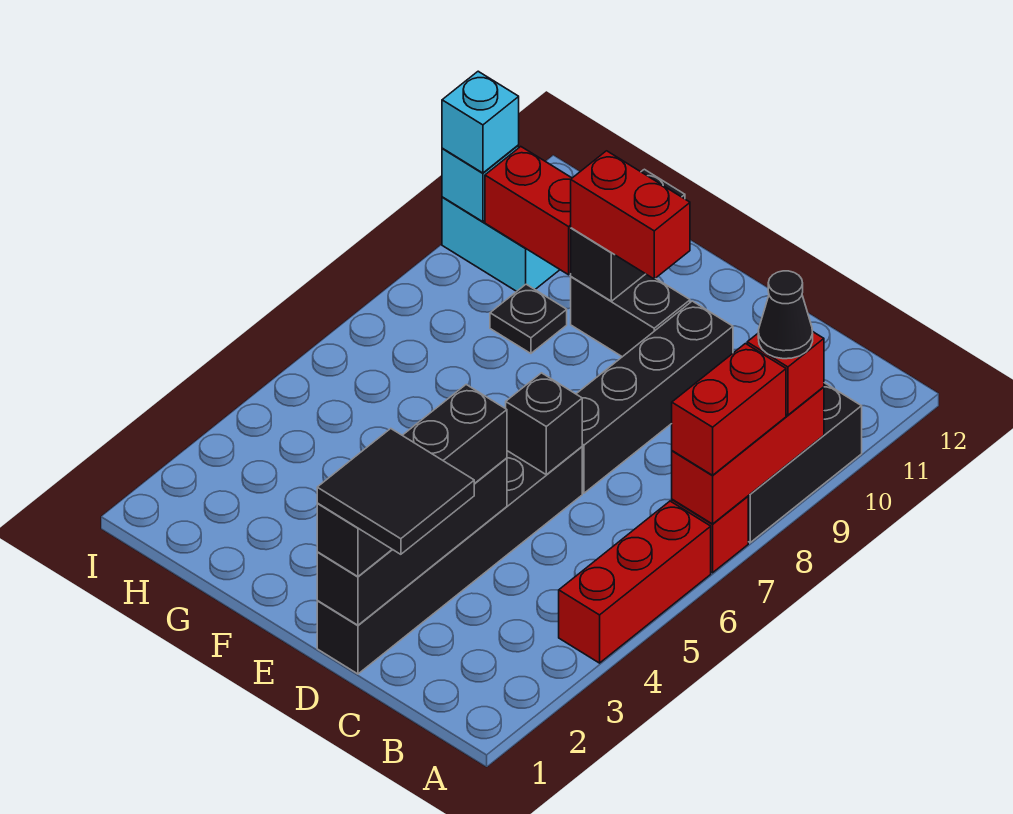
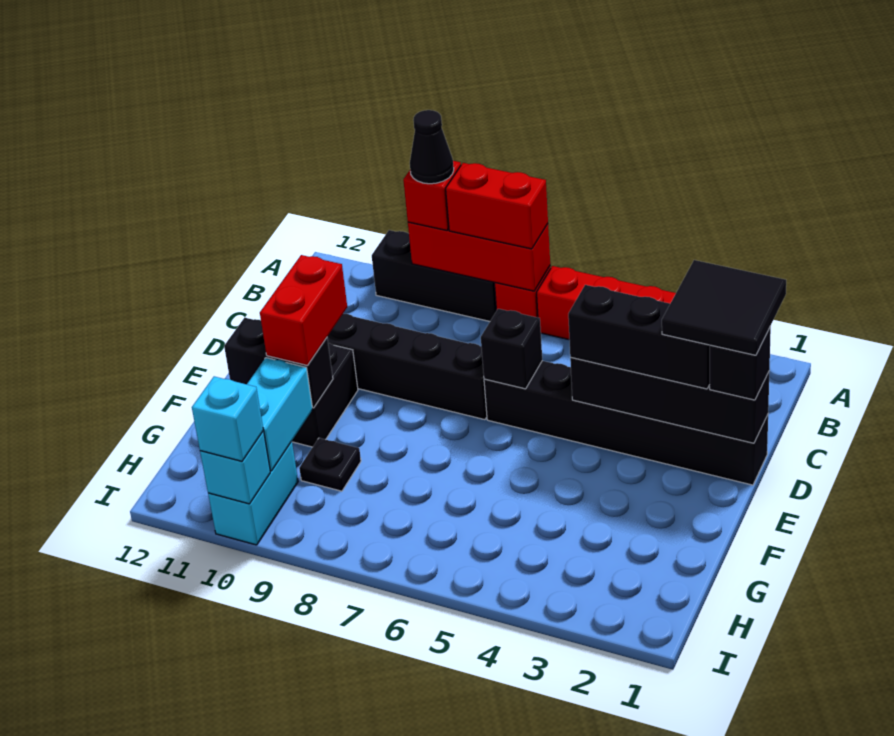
red 1x2 brick [485,147,572,275] -> cyan 1x2 brick [247,358,313,471]

